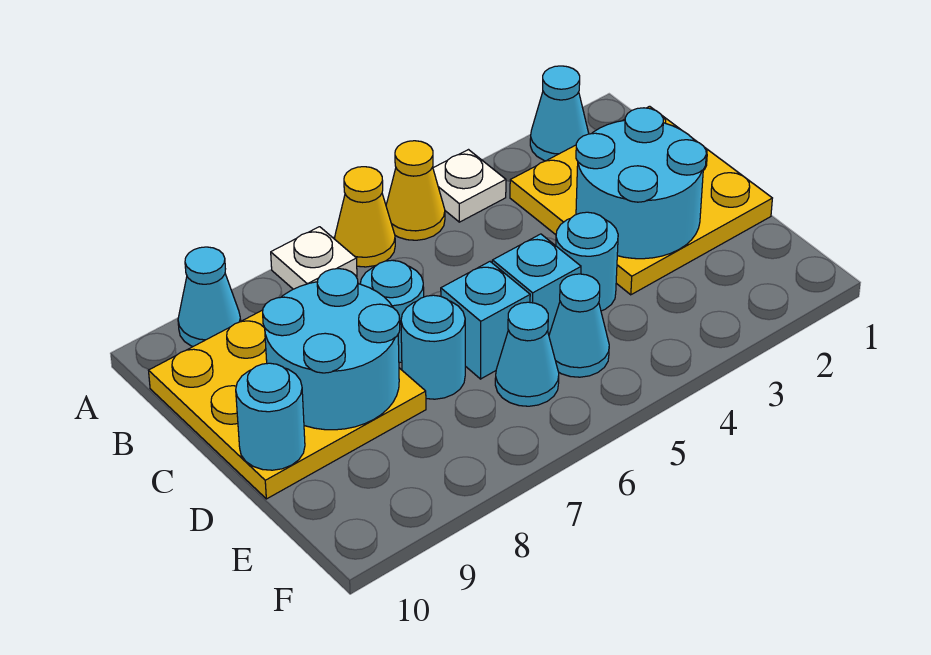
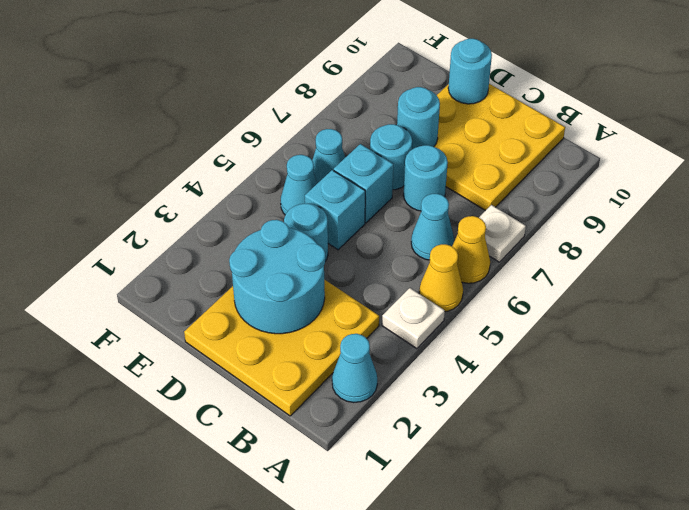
cyan 1x1 cone [178,247,241,346] -> cyan 1x1 cone moved to [411,194,454,260]
cyan 2x2 round brick [263,269,400,430] -> cyan 1x1 round brick [397,87,440,149]

